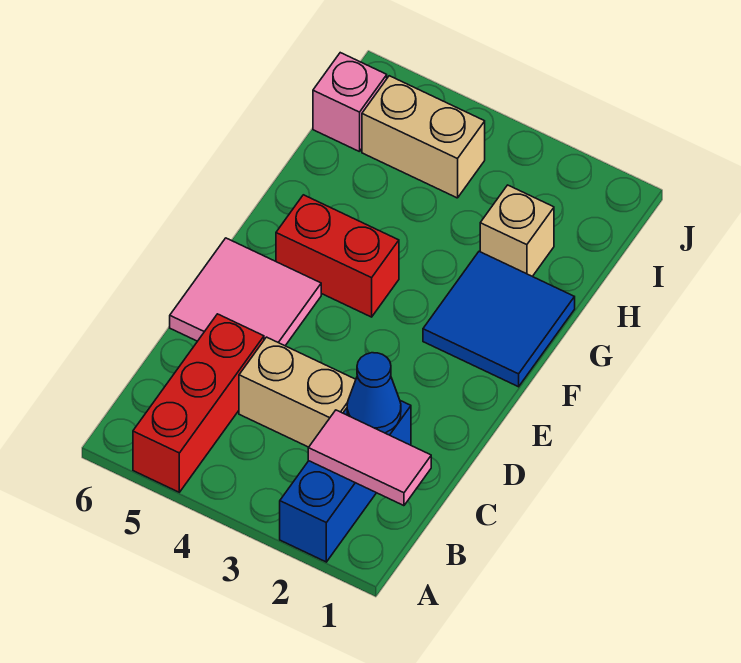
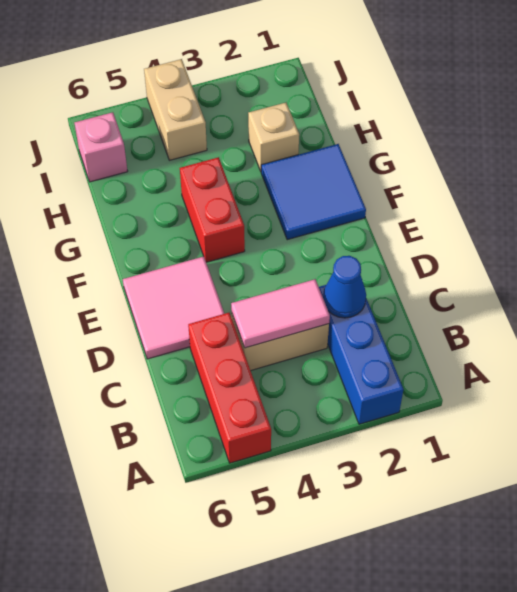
pink 1x2 tile [308,410,431,506] -> pink 1x2 tile moved to [231,279,330,348]
red 1x2 brick [276,195,399,317] -> red 1x2 brick turned to [180,157,245,262]
tan 1x2 brick [362,76,485,198] -> tan 1x2 brick turned to [144,59,207,160]

